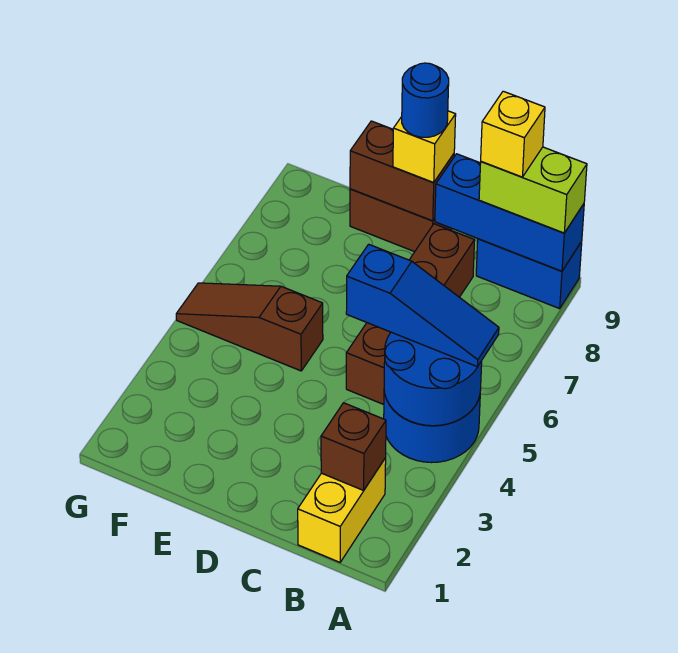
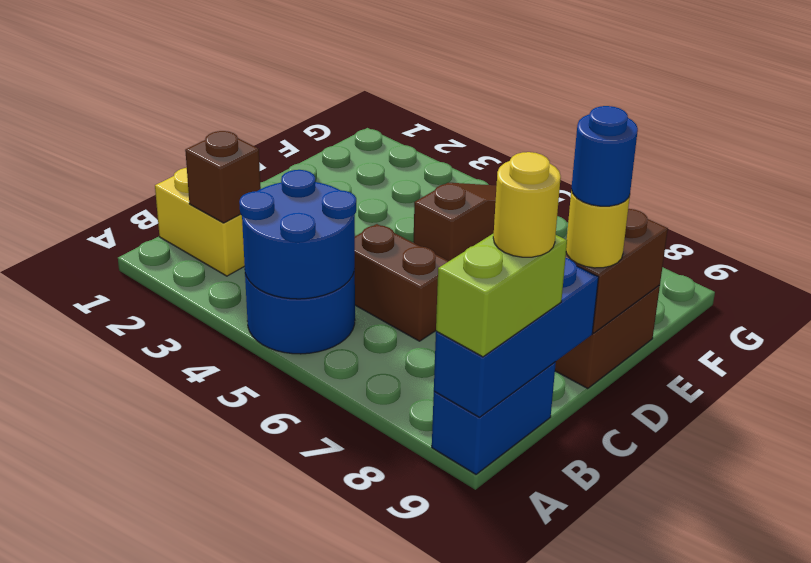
blue 1x3 slope [346,244,499,367] -> none
yellow 1x1 brick [481,91,545,177] -> yellow 1x1 round brick [493,152,561,257]
brown 1x4 brick [346,224,475,404] -> brown 1x2 brick [354,224,449,341]
yellow 1x1 brick [393,111,456,183] -> yellow 1x1 round brick [566,190,630,268]

